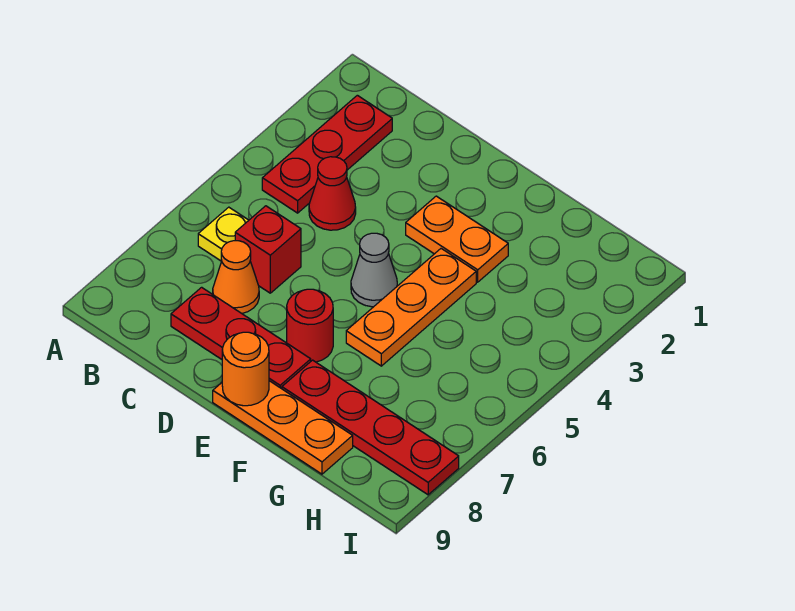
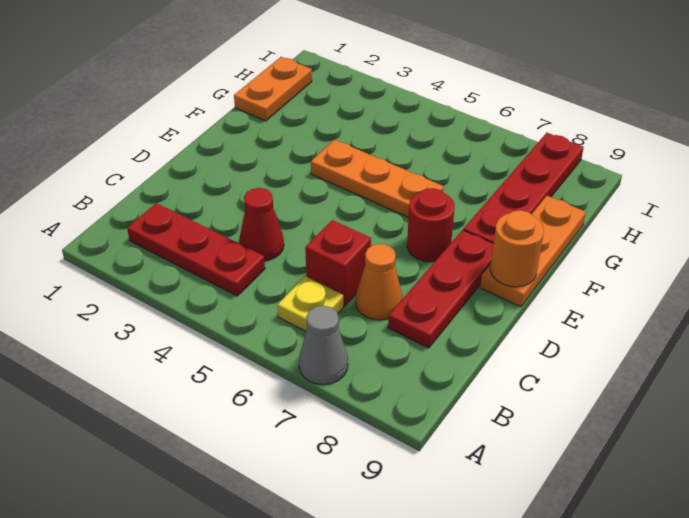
orange 1x2 plate [406,196,508,282] -> orange 1x2 plate moved to [234,57,312,121]
grey 1x1 cone [351,233,397,307] -> grey 1x1 cone moved to [299,306,348,385]

